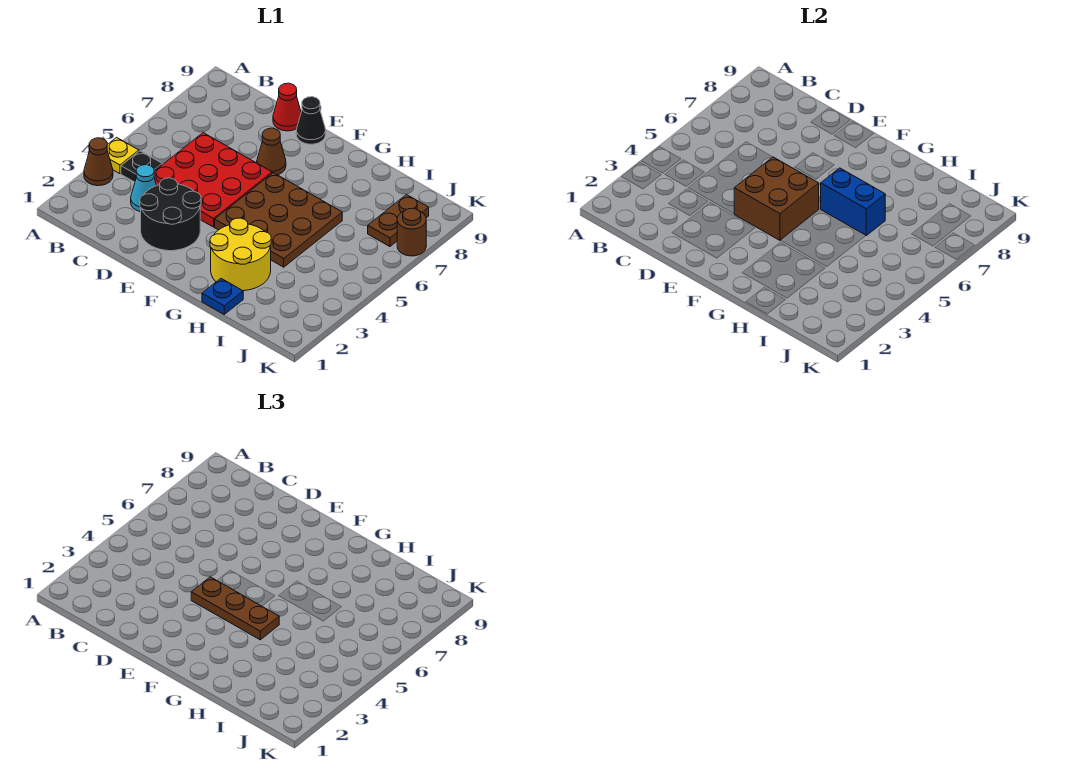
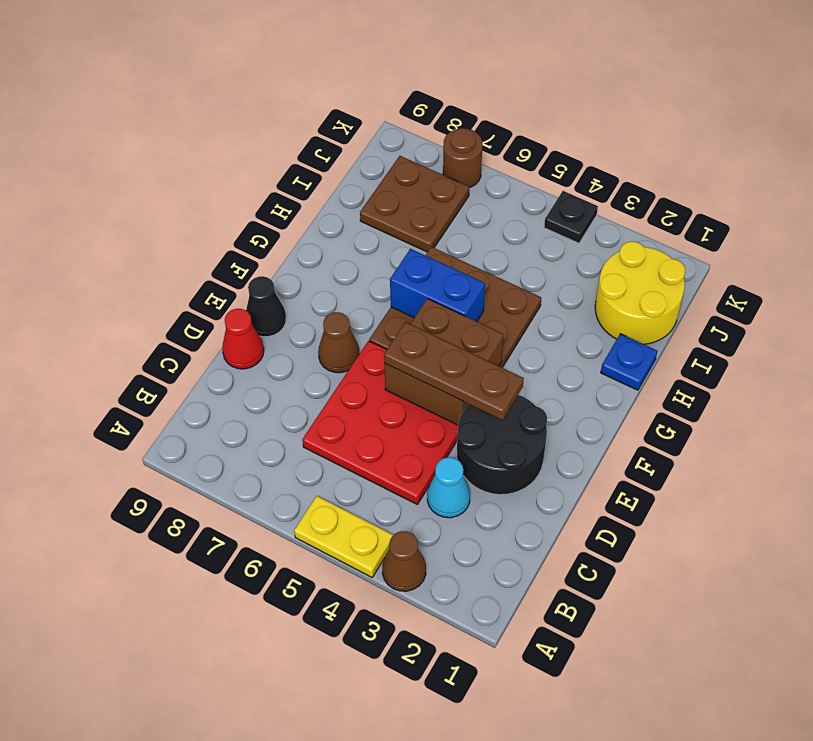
yellow 1x1 plate [107,137,139,174] -> yellow 1x2 plate [294,496,393,577]
black 1x1 plate [121,151,162,182] -> black 1x1 plate moved to [544,191,598,243]
brown 1x3 plate [191,577,279,640] -> brown 1x3 plate turned to [384,322,524,420]
yellow 2x2 round brick [210,218,271,291] -> yellow 2x2 round brick moved to [595,241,685,344]
blue 1x2 brick [821,168,885,236] -> blue 1x2 brick turned to [390,249,485,321]
brown 1x2 plate [368,195,429,246] -> brown 2x2 plate [360,156,469,252]

